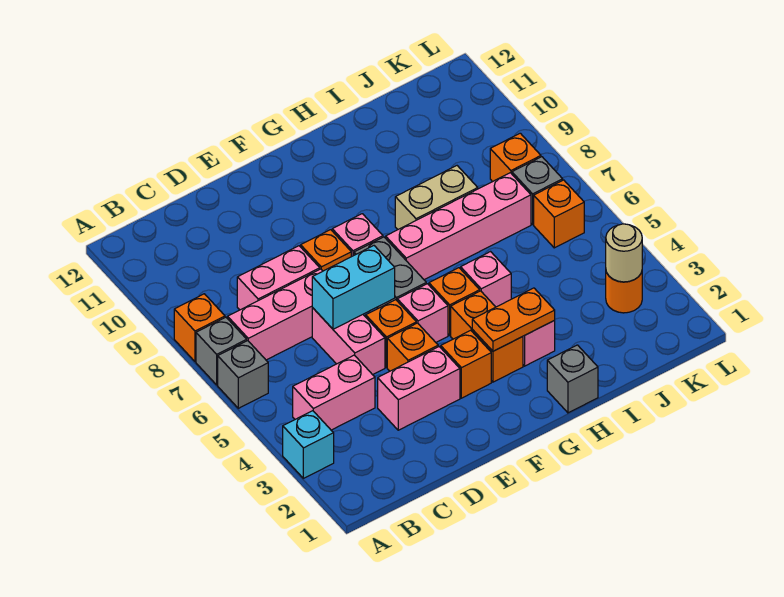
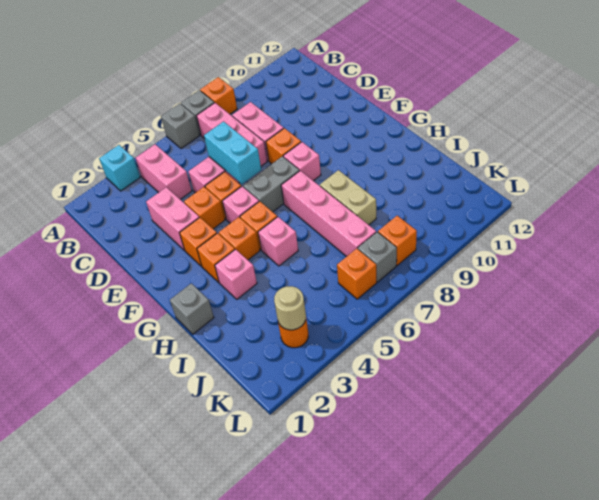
orange 1x2 plate [472,288,555,351] -> none

